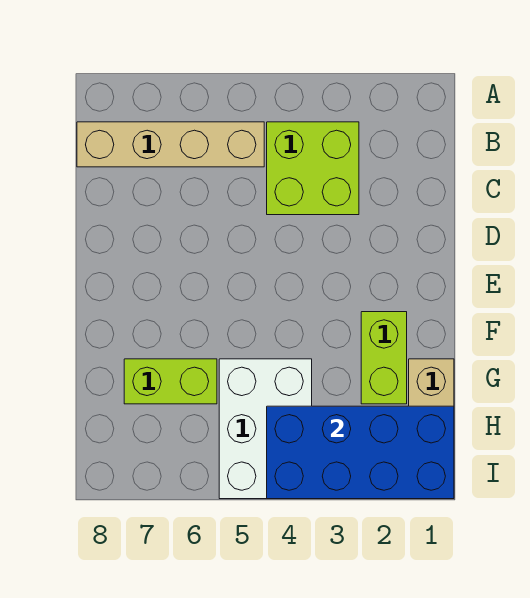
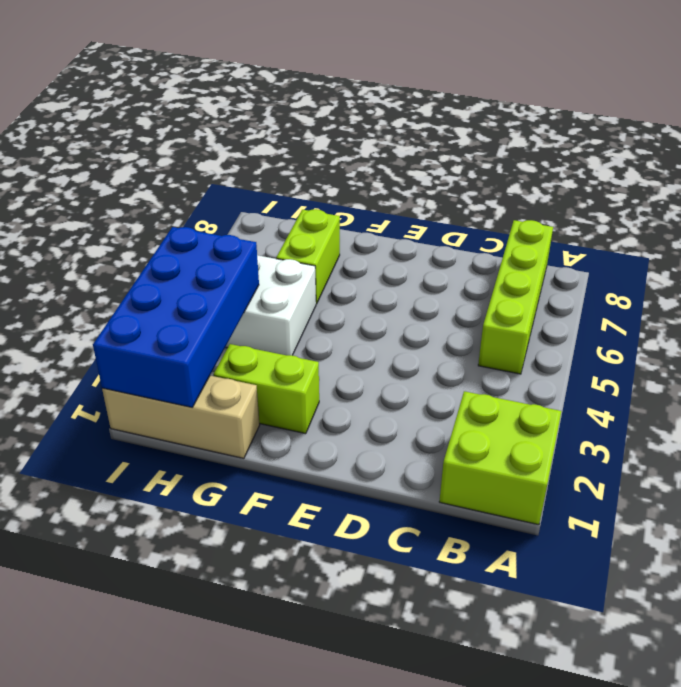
lime 2x2 brick [267,122,359,215] -> lime 2x2 brick moved to [439,391,561,525]
tan 1x4 brick [77,122,264,167] -> lime 1x4 brick [478,220,553,374]

